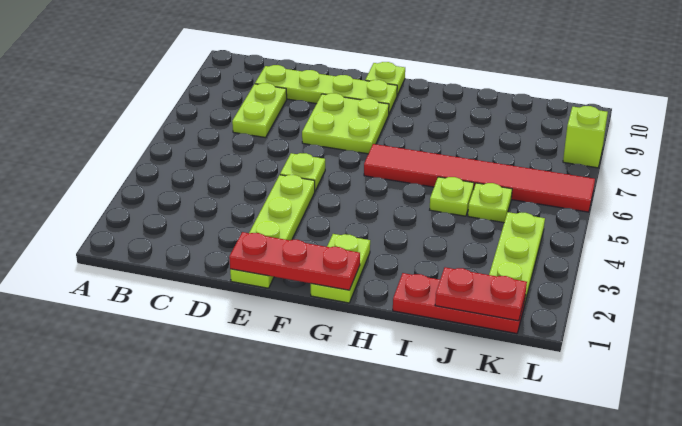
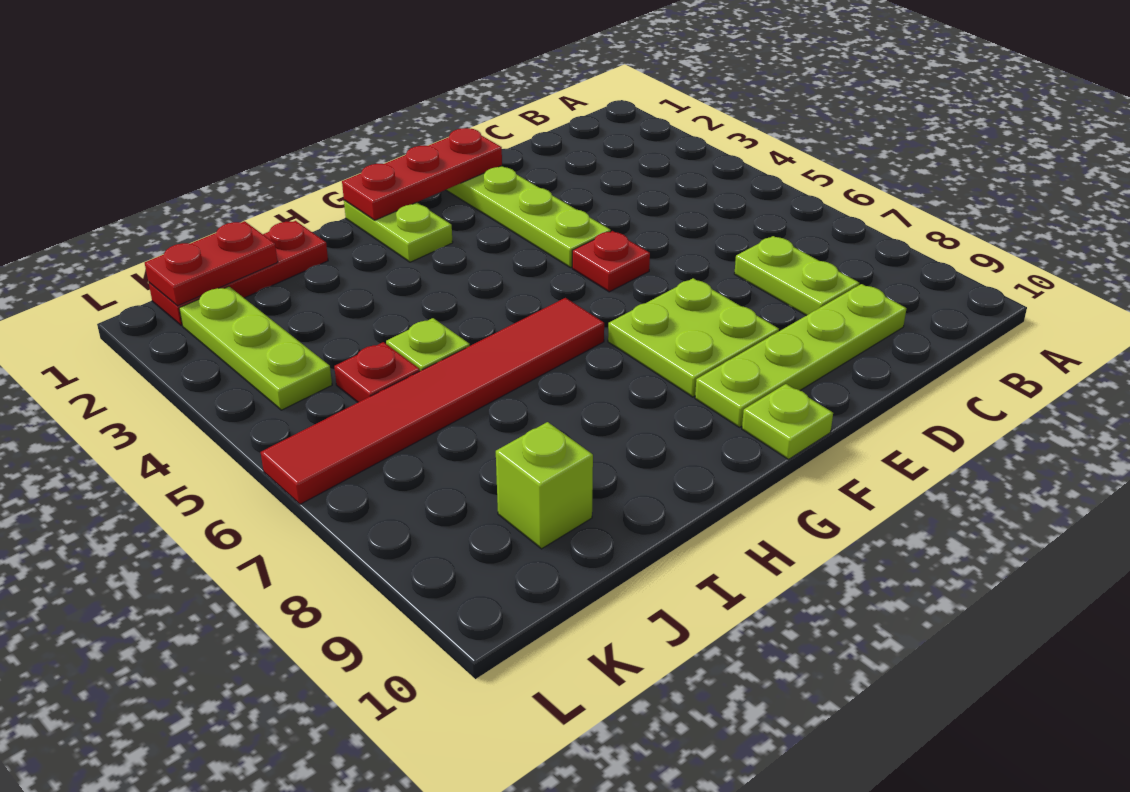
lime 1x1 plate [280,153,325,191] -> red 1x1 plate [572,231,650,292]
lime 1x1 plate [468,183,512,223] -> red 1x1 plate [334,342,420,402]
lime 1x1 brick [563,106,608,168] -> lime 1x1 brick moved to [496,422,593,549]

